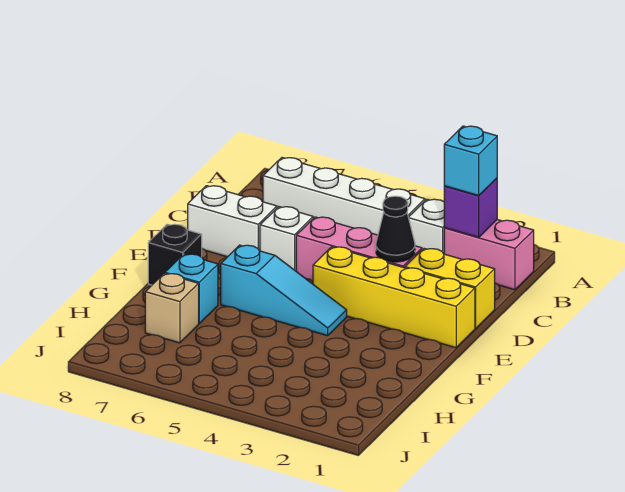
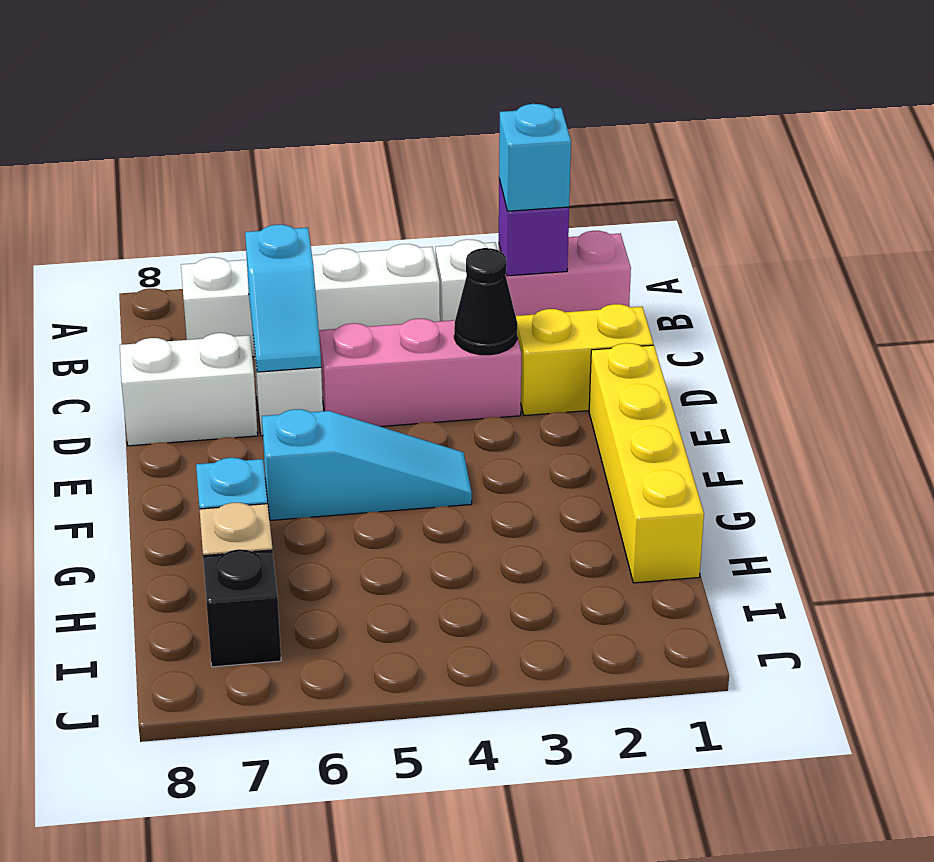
none -> cyan 1x2 slope [245,225,321,372]
yellow 1x4 brick [313,247,475,348] -> yellow 1x4 brick turned to [589,343,704,583]
black 1x1 brick [148,224,202,285] -> black 1x1 brick moved to [203,549,281,667]

